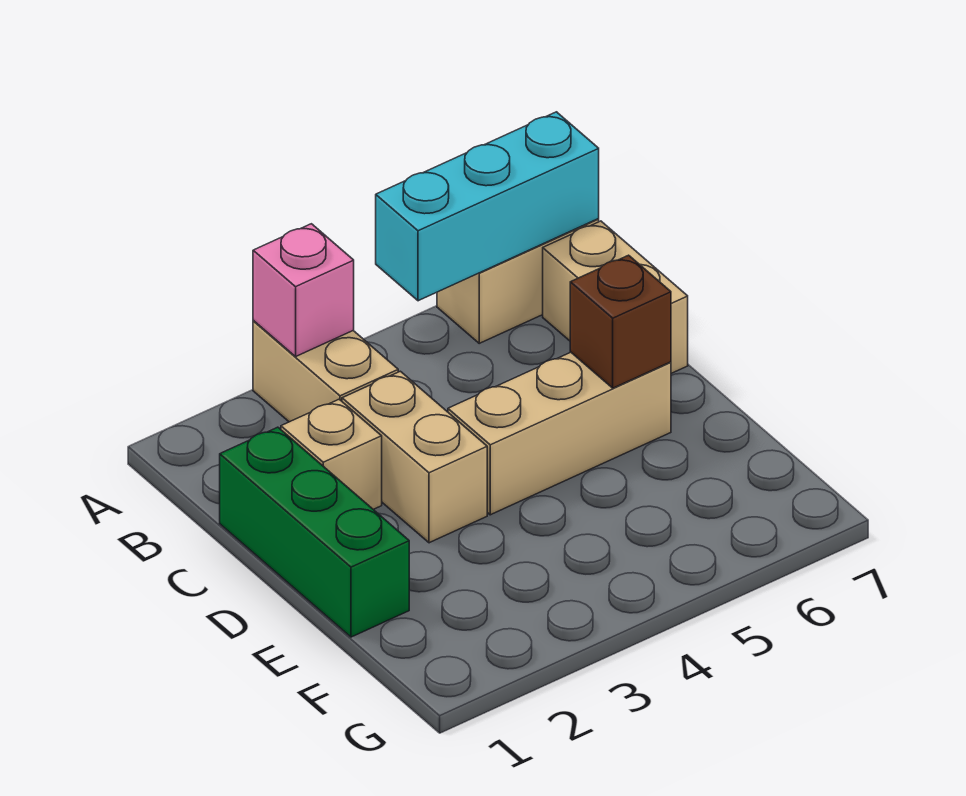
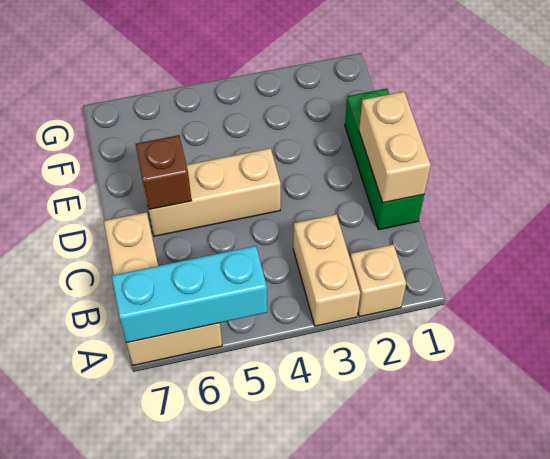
pink 1x1 brick [253,224,354,357] -> none
tan 1x1 brick [281,399,382,509] -> tan 1x1 brick moved to [350,245,406,317]
tan 1x2 brick [342,371,487,543] -> tan 1x2 brick moved to [359,92,431,203]

